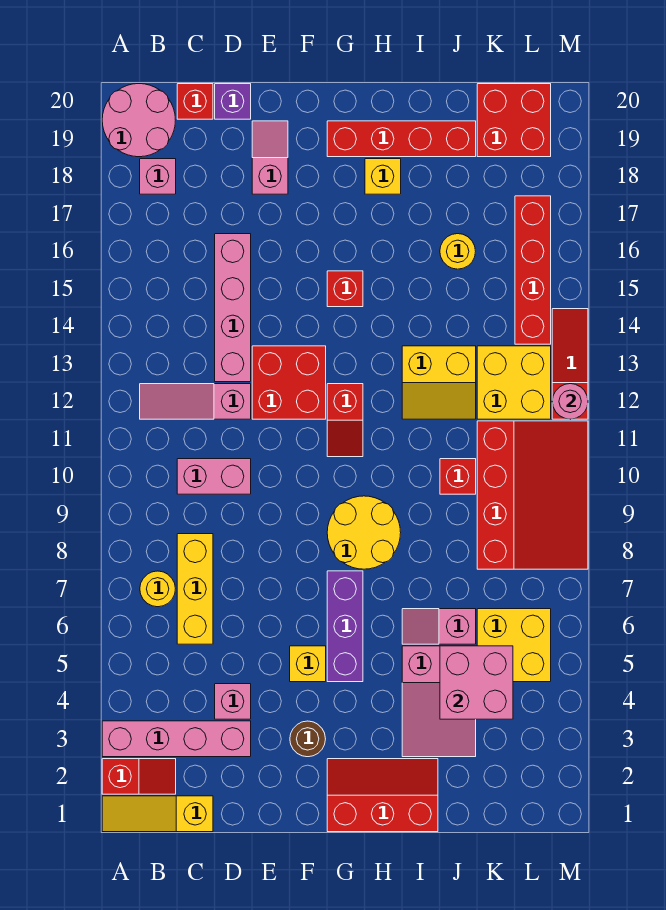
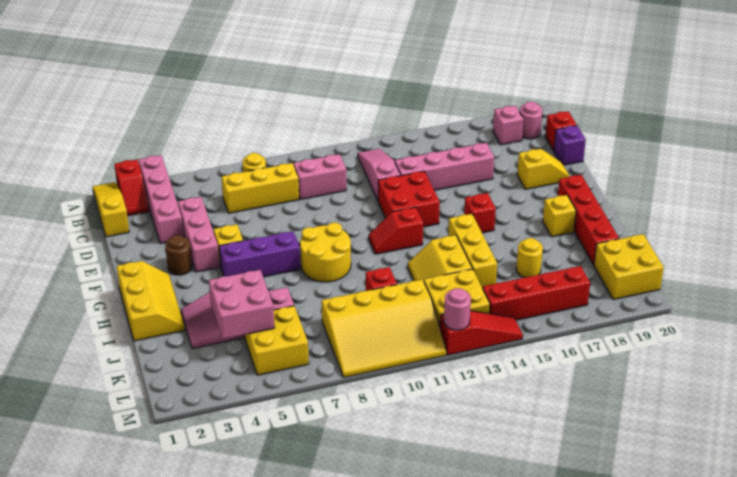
pink 2x2 round brick [102,84,175,157] -> pink 1x1 round brick [520,102,543,139]
pink 1x2 brick [177,459,251,494] -> pink 1x2 brick turned to [294,154,346,199]
pink 1x1 brick [215,684,251,719] -> pink 1x3 brick [178,197,219,272]
pink 1x2 slope [252,121,288,194] -> yellow 1x2 slope [517,149,570,189]
red 2x3 slope [327,759,438,832] -> yellow 2x3 slope [117,261,185,341]
none -> yellow 1x3 brick [448,214,497,288]
red 3x4 slope [477,421,588,569] -> yellow 3x4 slope [322,279,446,377]
red 2x2 brick [477,84,551,157] -> yellow 2x2 brick [594,234,664,300]

